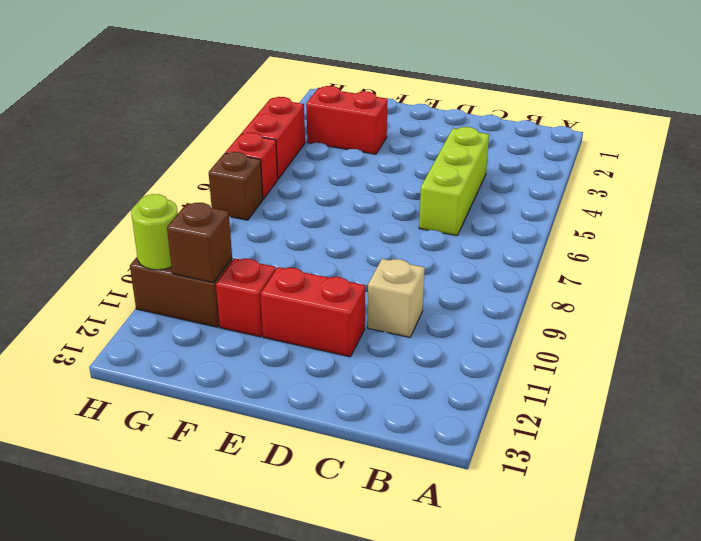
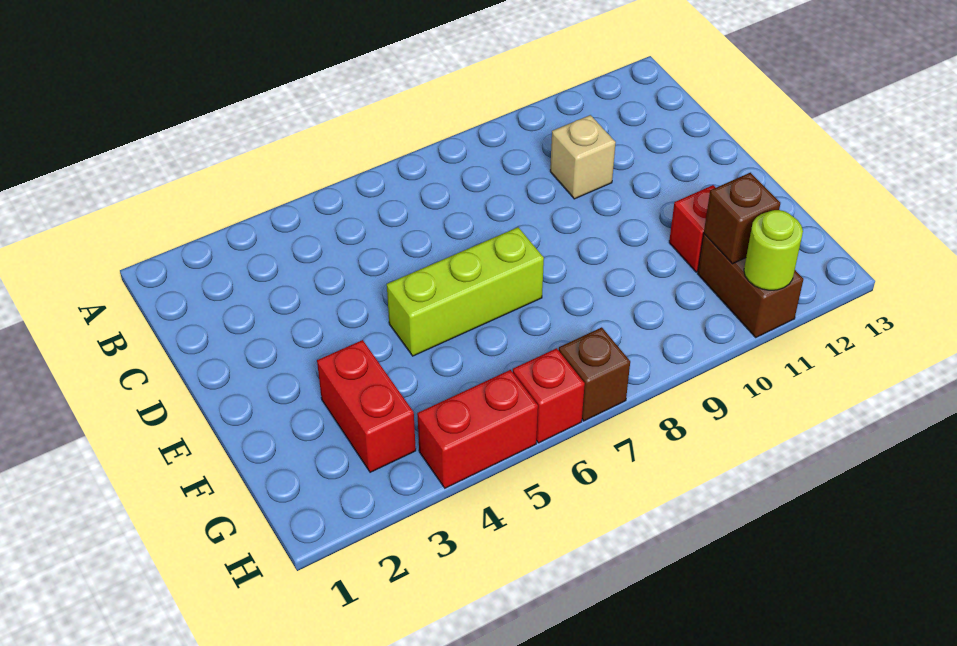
lime 1x3 brick [419,127,489,236] -> lime 1x3 brick moved to [387,227,544,356]
red 1x2 brick [261,267,365,357] -> none

